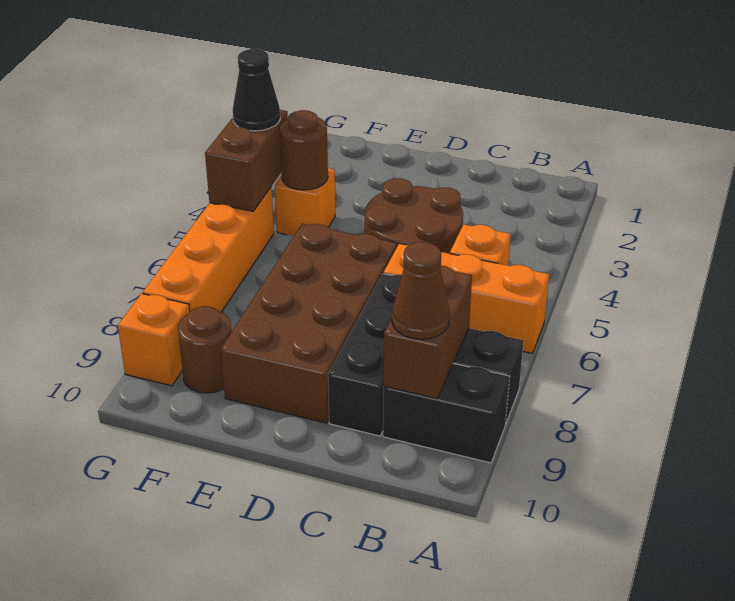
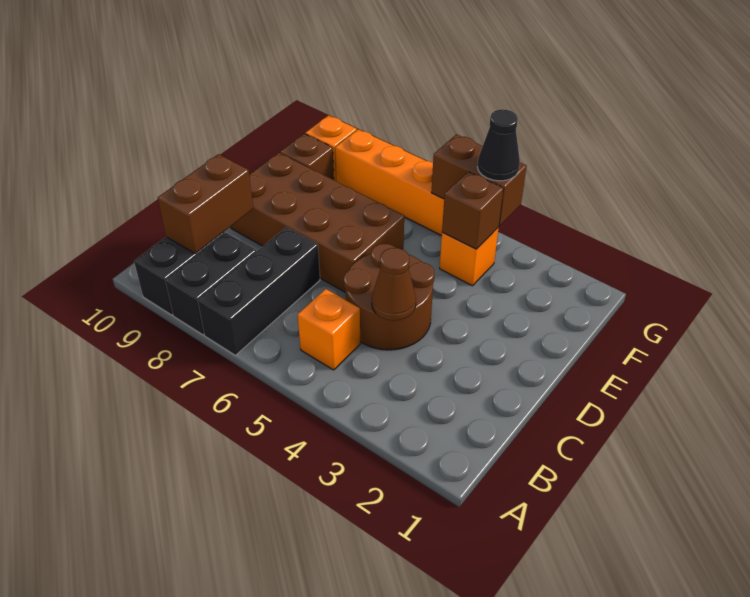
orange 1x3 brick [383,243,549,353] -> none
brown 1x2 brick [384,265,472,399] -> brown 1x2 brick turned to [158,154,253,254]
brown 1x1 cone [392,242,450,339] -> brown 1x1 cone moved to [372,248,416,321]
black 1x3 brick [328,274,402,436] -> black 1x3 brick turned to [198,227,320,355]
brown 1x1 round brick [279,110,328,190] -> brown 1x1 brick [442,172,504,249]
brown 1x1 round brick [178,306,232,393] -> brown 1x1 brick [280,134,334,180]

